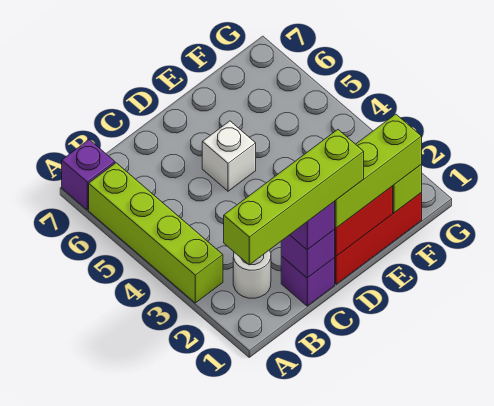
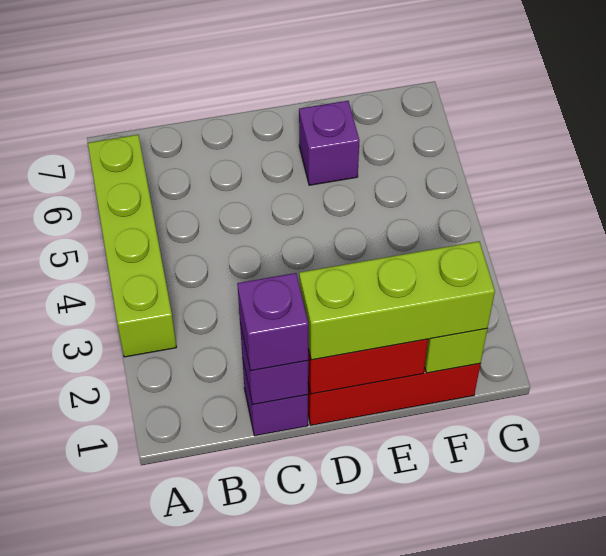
lime 1x4 brick [224,130,364,265] -> none
purple 1x1 brick [62,140,115,210] -> purple 1x1 brick moved to [299,101,359,185]
white 1x1 round brick [233,250,271,298] -> none
white 1x1 brick [202,121,256,191] -> none

